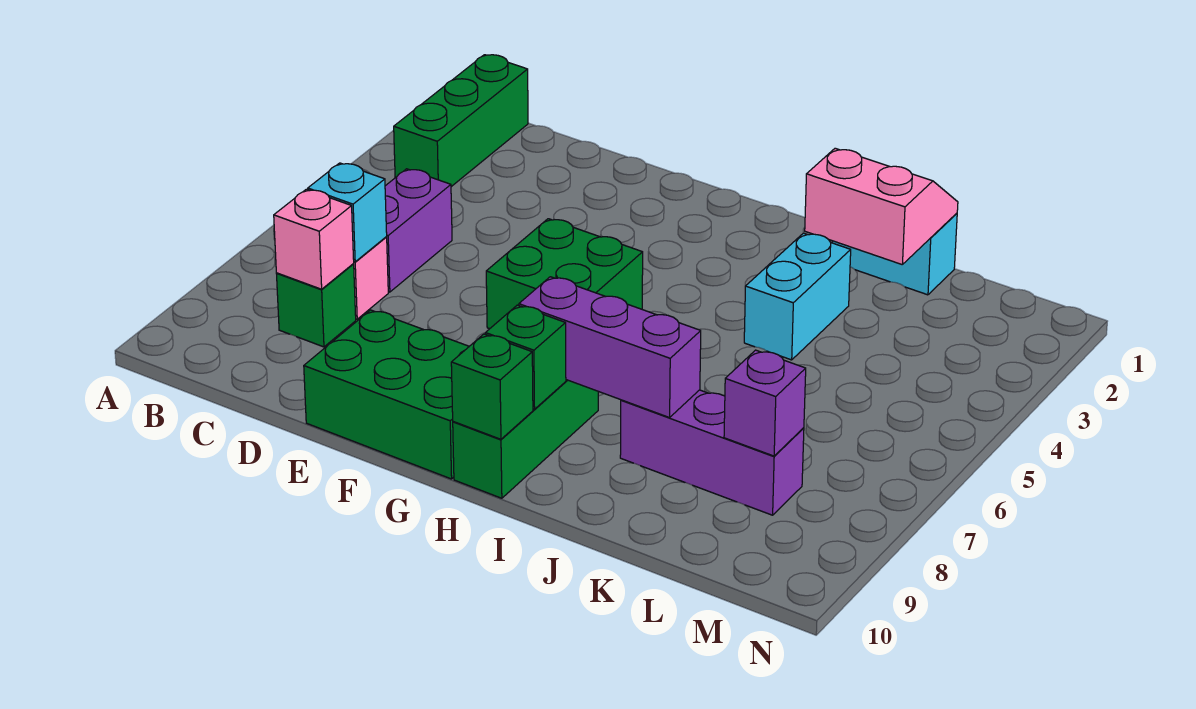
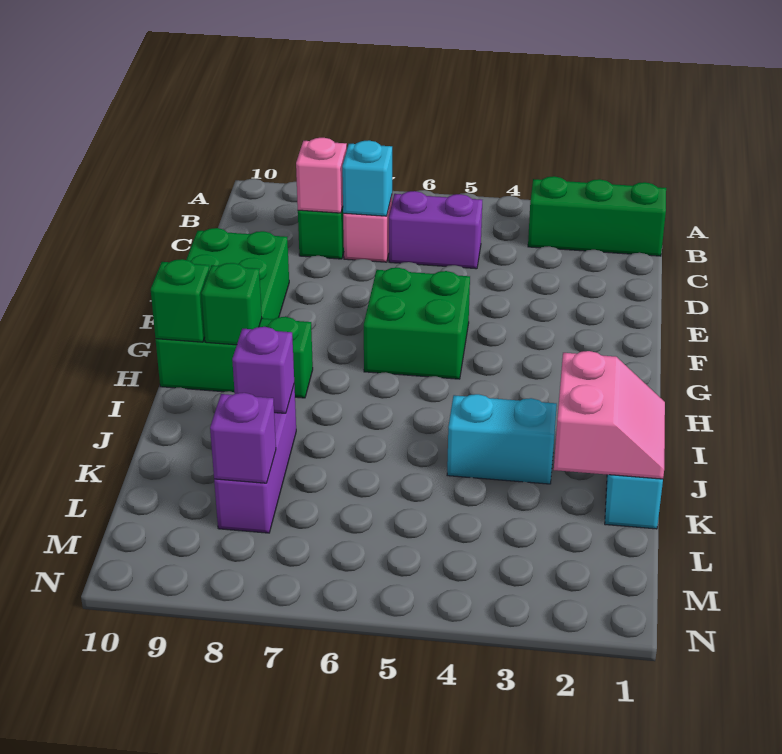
purple 1x3 brick [519,277,701,418] -> purple 1x1 brick [232,327,294,413]

